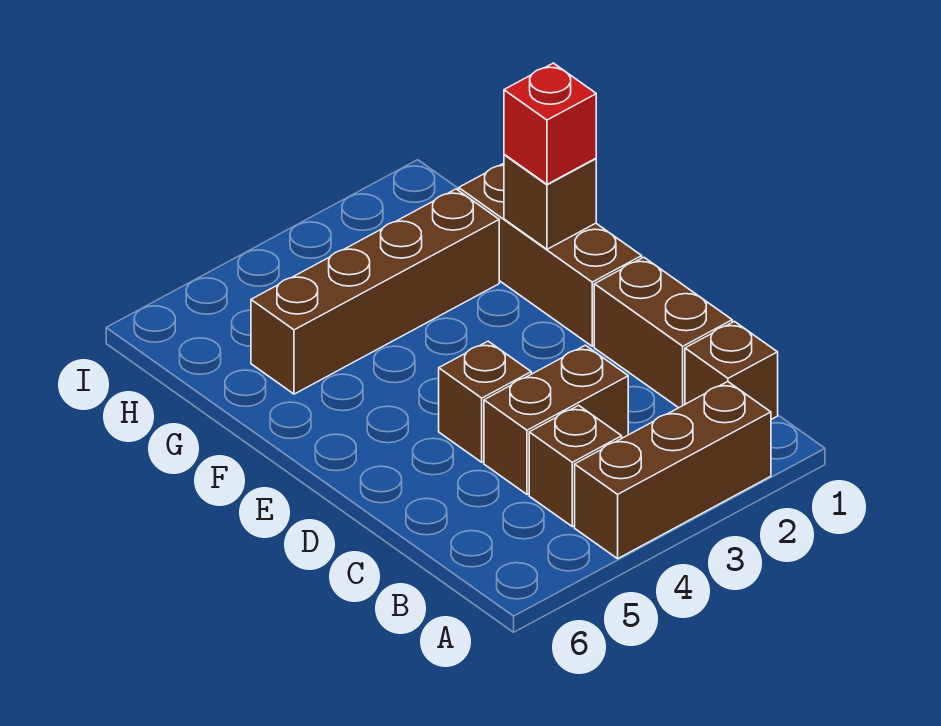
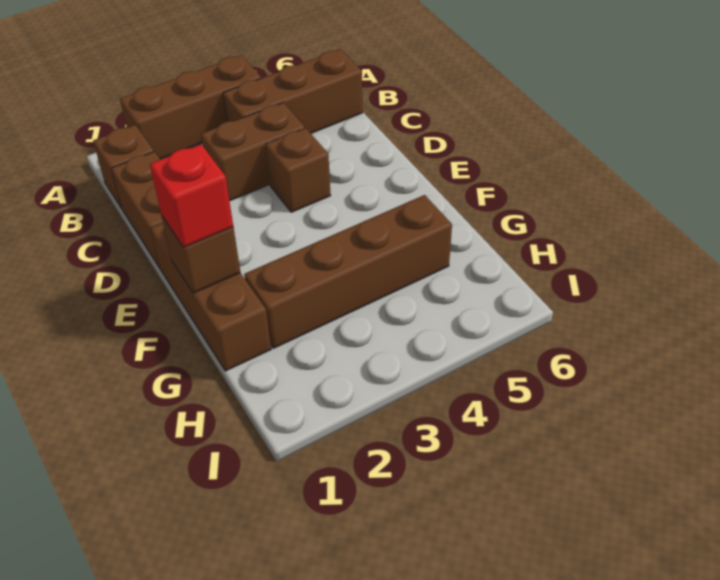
brown 1x1 brick [529,405,622,527] -> brown 1x3 brick [223,49,363,133]

